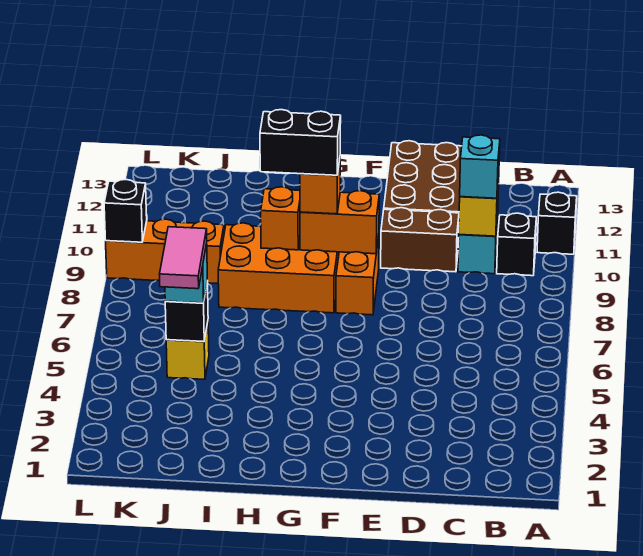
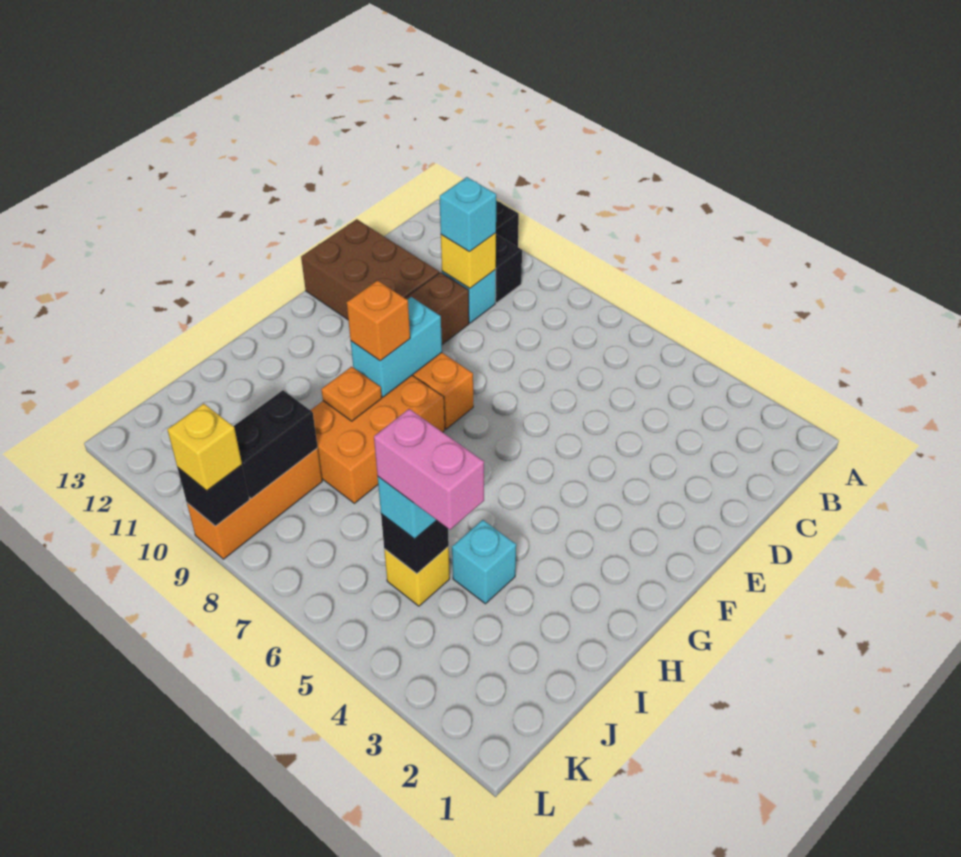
orange 1x2 brick [300,191,379,254] -> cyan 1x2 brick [351,297,442,397]
black 1x2 brick [260,110,341,175] -> black 1x2 brick moved to [234,390,318,499]
orange 1x1 brick [261,187,300,250] -> orange 1x1 plate [321,367,382,421]
none -> cyan 1x1 brick [452,520,516,604]
pink 1x2 tile [160,227,207,289] -> pink 1x2 brick [374,409,484,530]
none -> yellow 1x1 brick [167,404,242,491]

